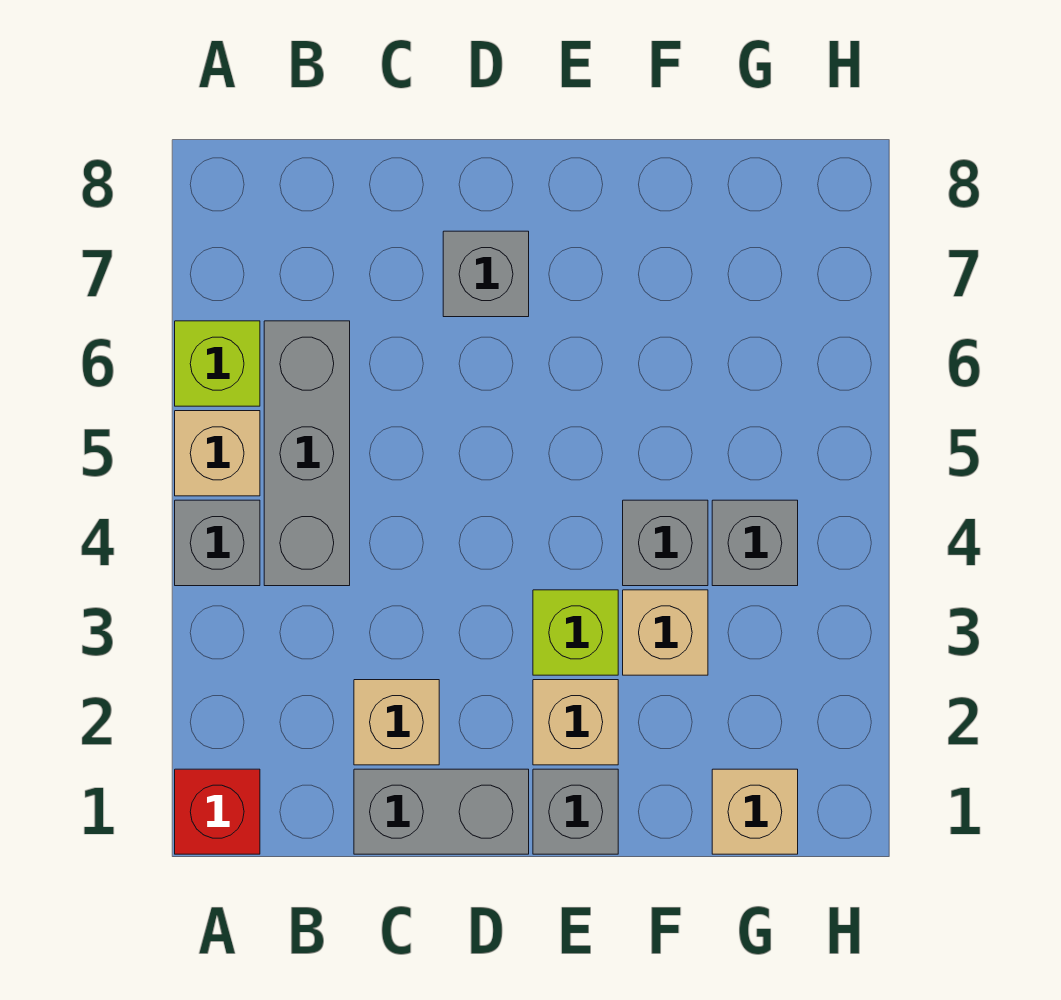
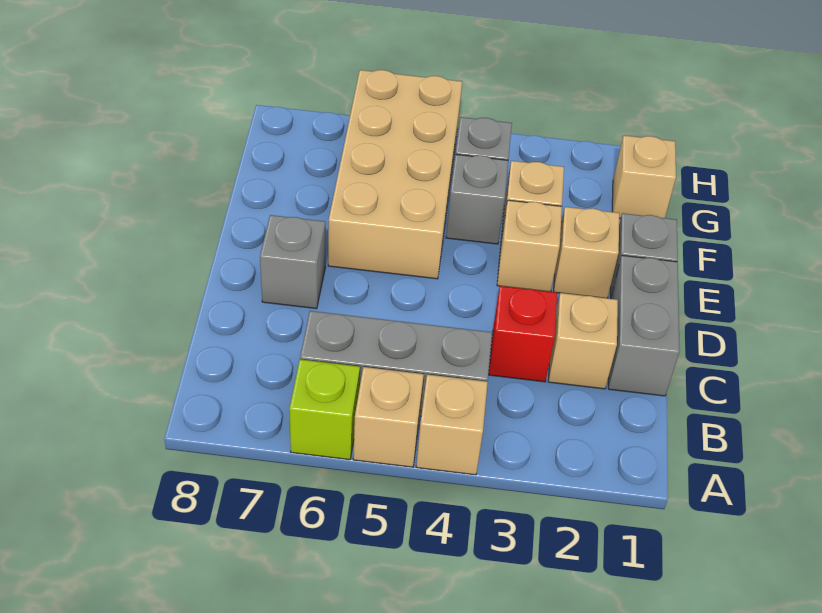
red 1x1 brick [175,769,260,854] -> red 1x1 brick moved to [489,286,557,382]
grey 1x1 brick [175,500,260,586] -> tan 1x1 brick [416,374,488,475]
lime 1x1 brick [533,590,618,675] -> tan 1x1 brick [497,200,562,292]
none -> tan 2x4 brick [328,70,462,279]

